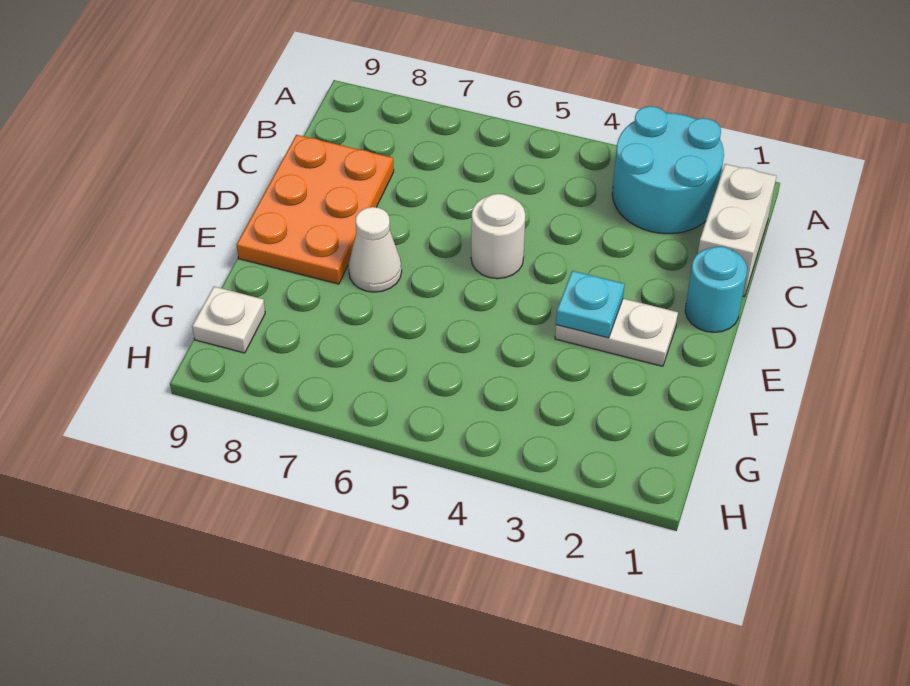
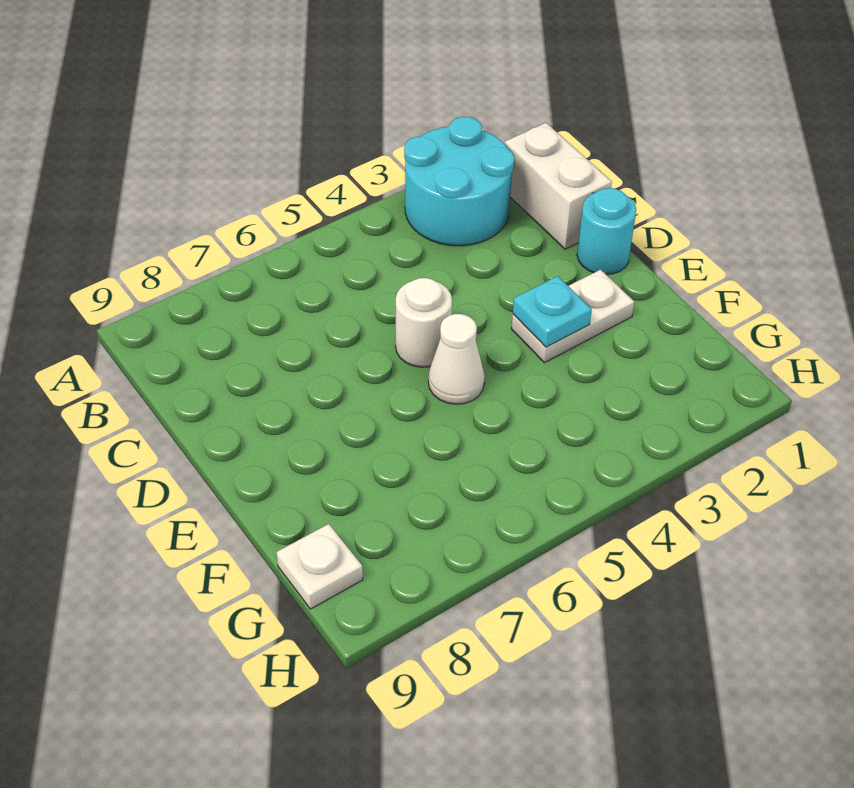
orange 2x3 plate [237,135,394,284] -> none
white 1x1 cone [349,207,402,292] -> white 1x1 cone moved to [428,314,485,404]

